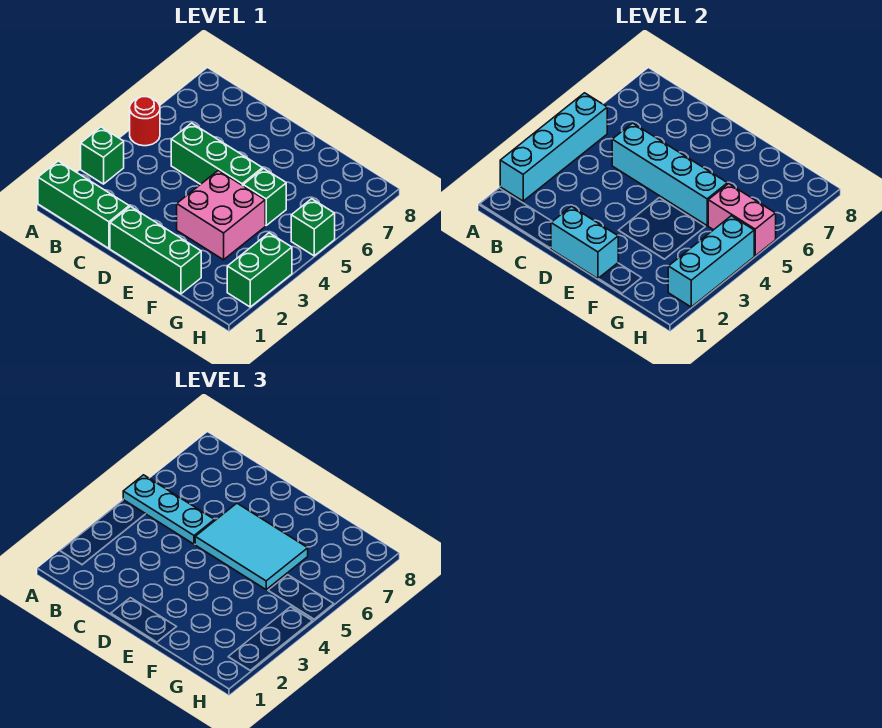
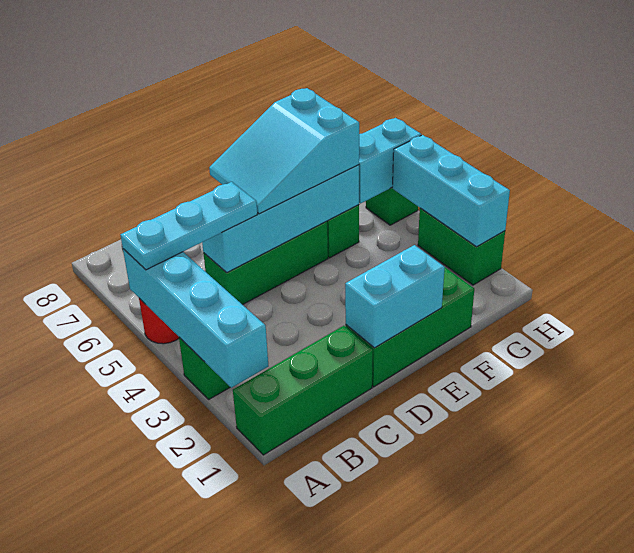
cyan 2x3 tile [195,503,308,589] -> cyan 2x3 slope [209,88,359,214]
pink 2x2 brick [177,170,265,260] -> none
pink 1x2 brick [708,184,776,256] -> cyan 1x2 brick [359,118,421,203]

